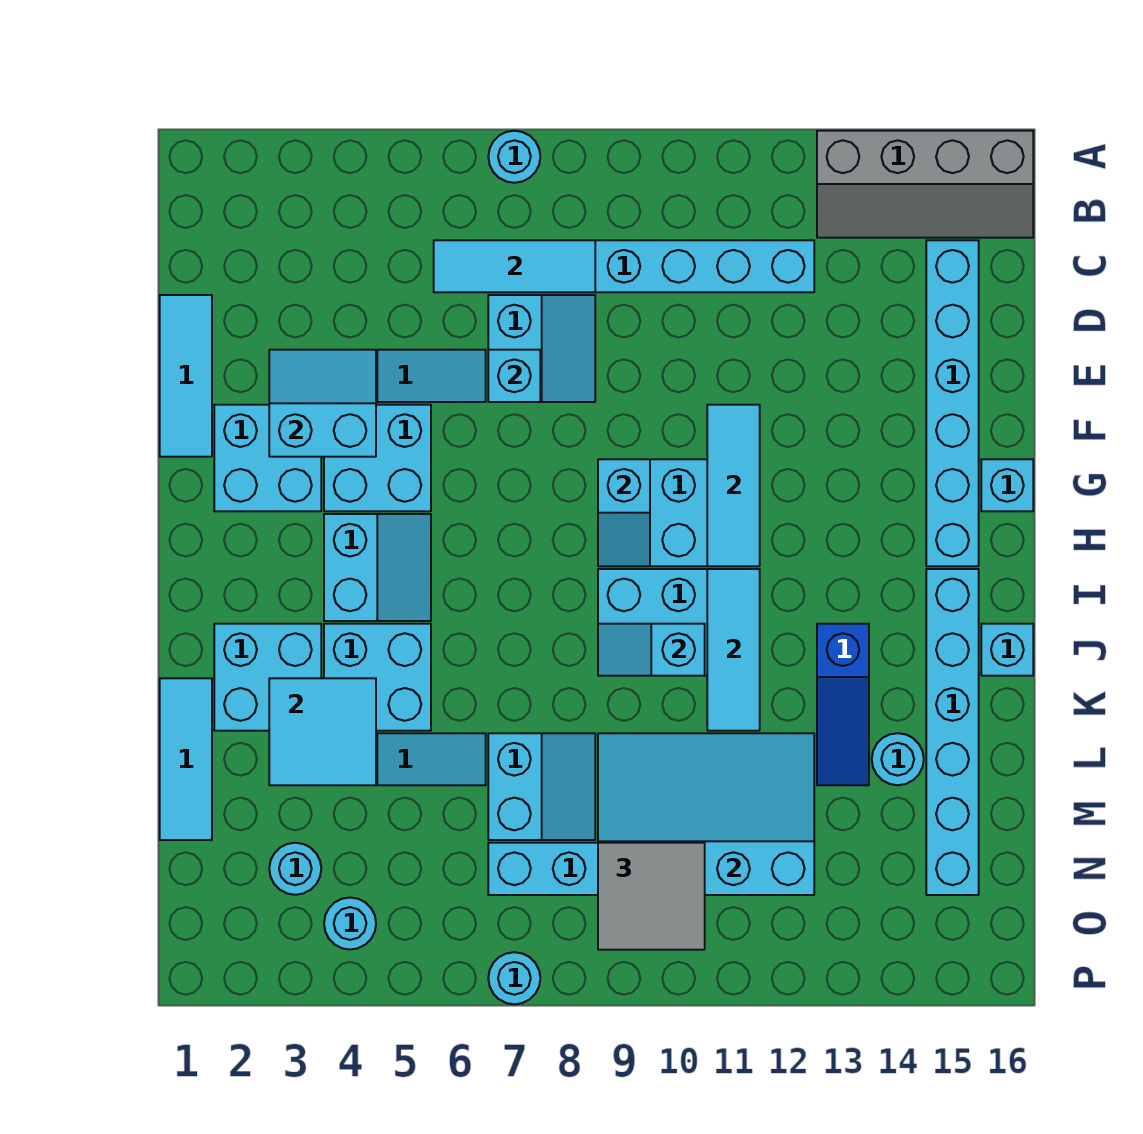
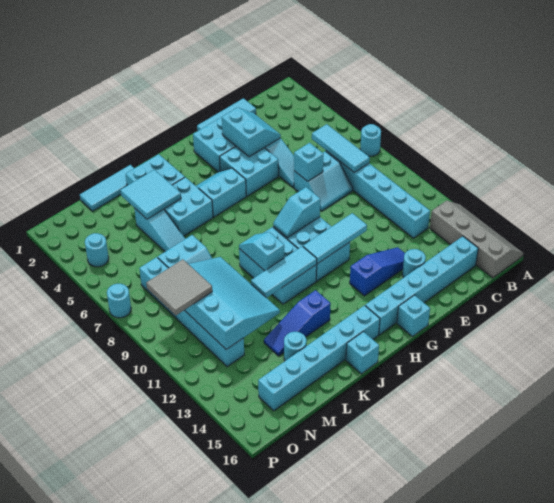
grey 2x4 slope [817,131,1033,238] -> grey 2x4 slope turned to [430,201,523,278]
none -> blue 1x3 slope [350,247,405,296]
cyan 2x2 slope [324,514,431,621] -> cyan 2x2 slope turned to [196,168,246,217]
cyan 1x1 round brick [269,843,321,895] -> cyan 1x1 round brick moved to [402,249,426,278]

